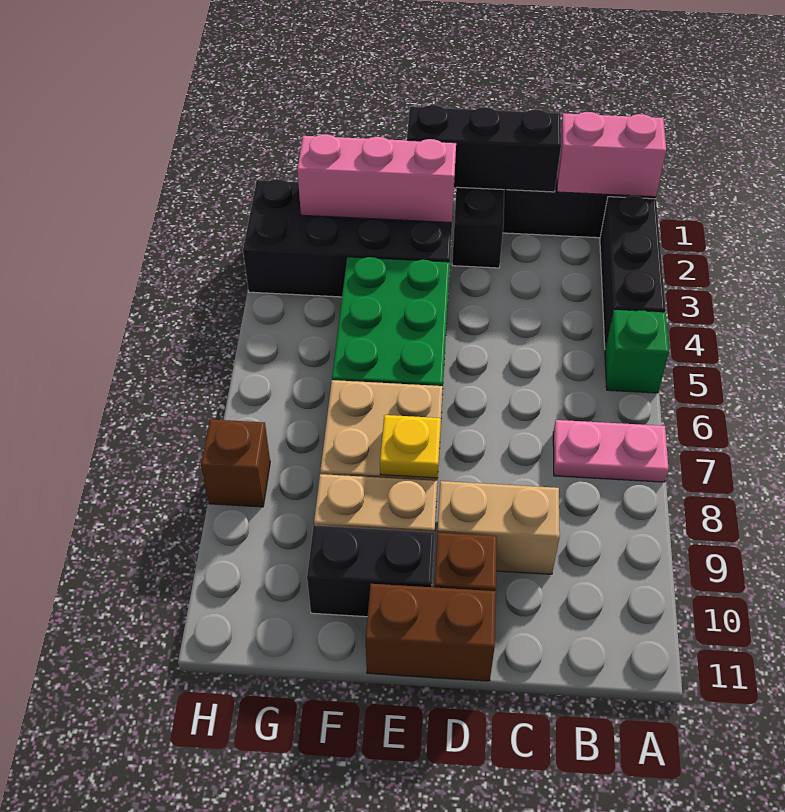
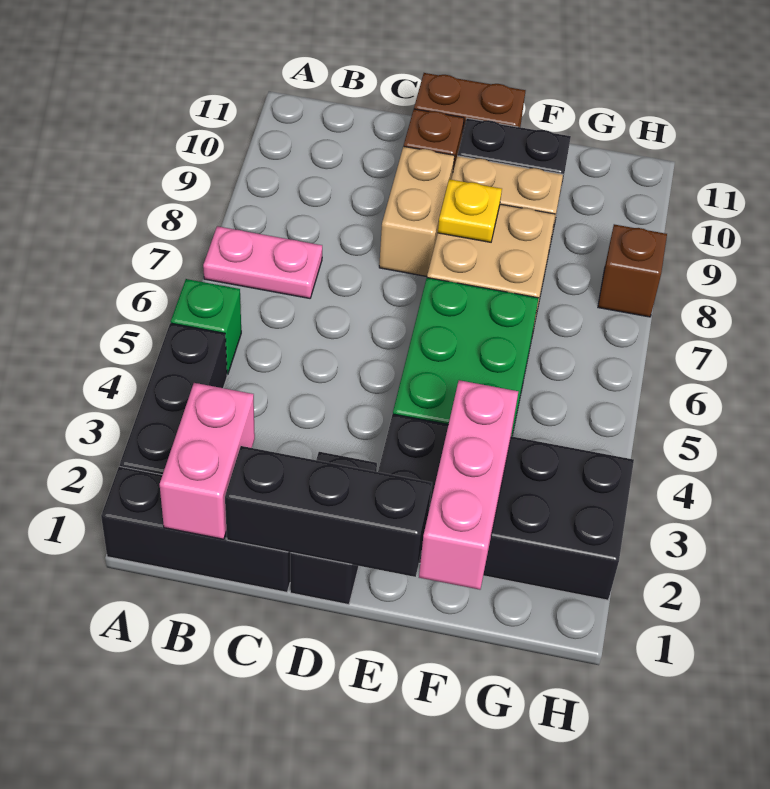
pink 1x2 brick [557,112,666,197] -> pink 1x2 brick turned to [160,383,255,539]
tan 1x2 brick [438,481,560,574] -> tan 1x2 brick turned to [379,146,454,276]
pink 1x3 brick [297,134,456,223] -> pink 1x3 brick turned to [419,380,518,590]

